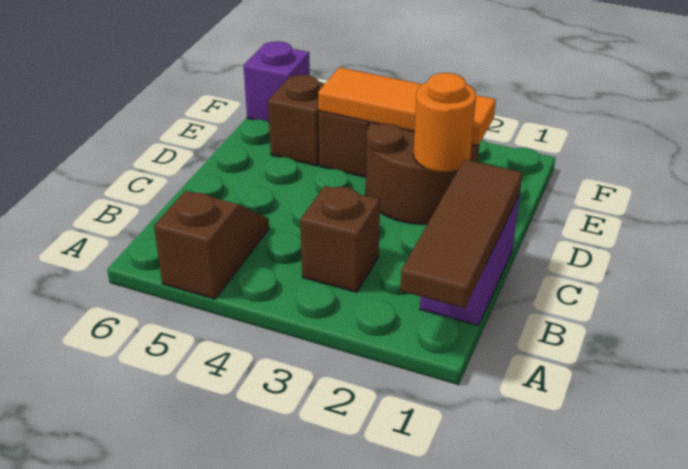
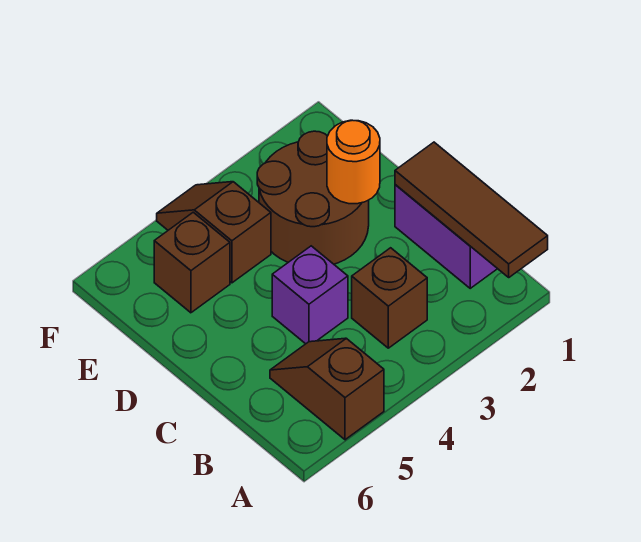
orange 1x3 tile [318,67,496,145] -> none
purple 1x1 brick [244,41,310,122] -> purple 1x1 brick moved to [272,246,348,344]

